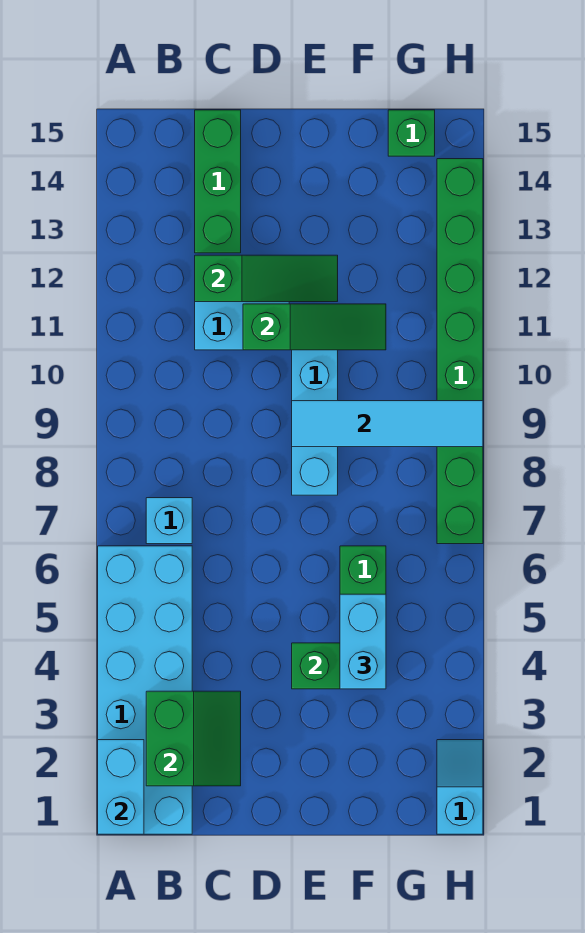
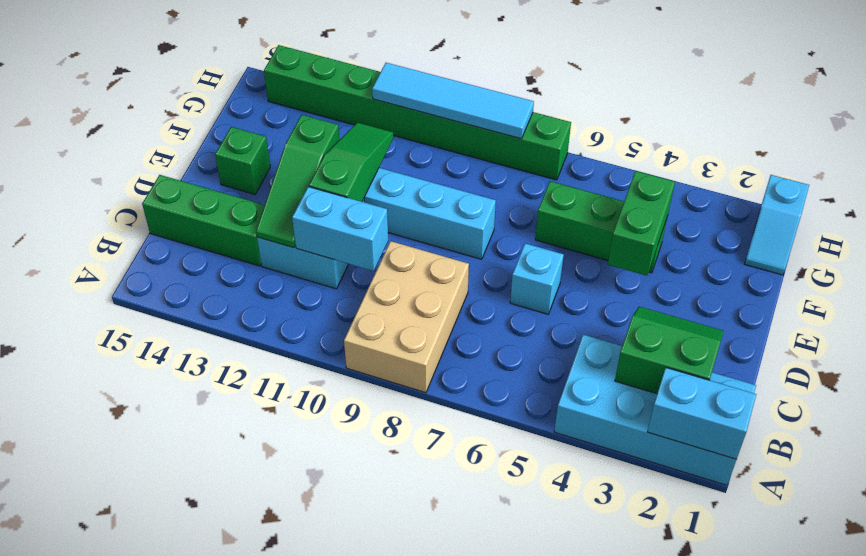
cyan 2x6 brick [98,546,192,834] -> cyan 2x4 brick [554,335,756,485]
none -> tan 2x3 brick [344,241,469,393]
cyan 1x1 brick [146,498,192,544] -> cyan 1x1 brick moved to [510,243,564,314]
green 1x3 slope [195,255,338,302] -> green 1x3 slope turned to [256,115,340,248]
cyan 1x4 tile [292,401,483,447] -> cyan 1x4 tile turned to [372,63,534,139]
cyan 1x2 brick [340,594,386,689] -> cyan 1x2 brick moved to [292,187,388,271]
green 1x1 brick [388,110,435,156] -> green 1x1 brick moved to [215,127,270,194]
cyan 1x2 slope [437,740,483,834] -> cyan 1x2 slope turned to [745,175,809,275]

